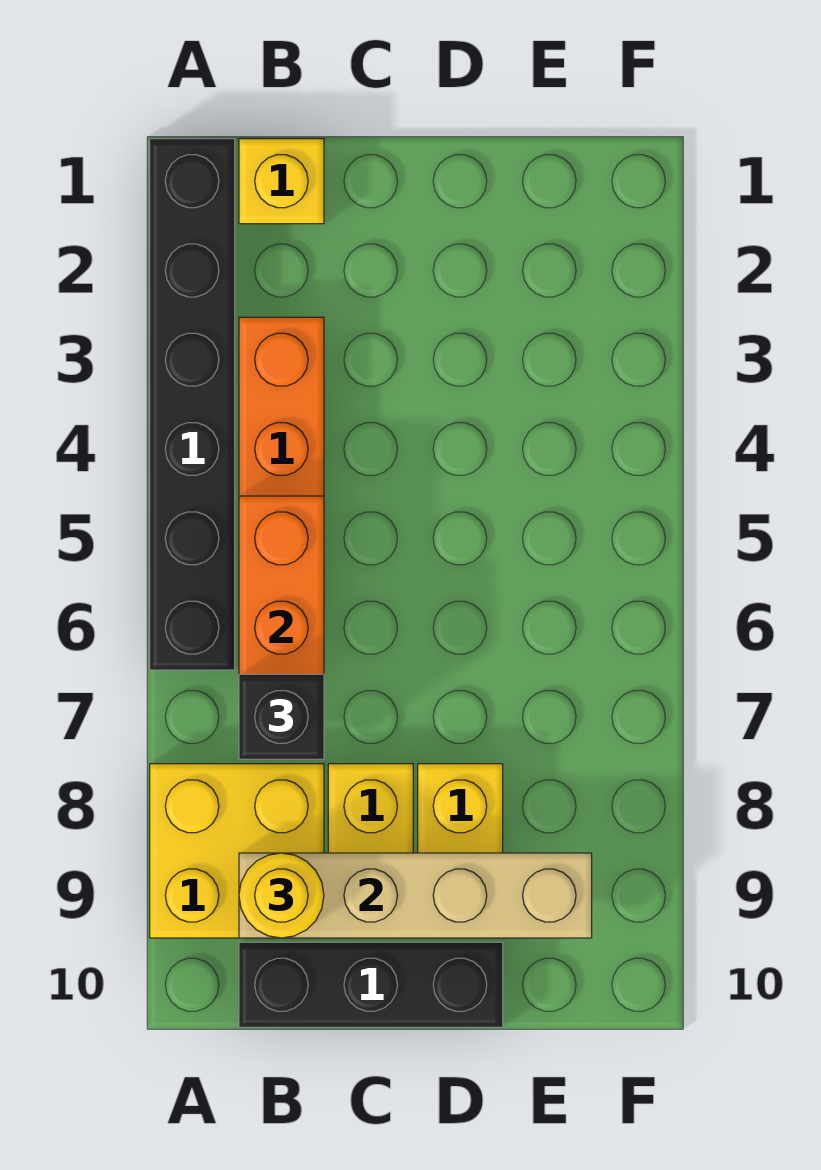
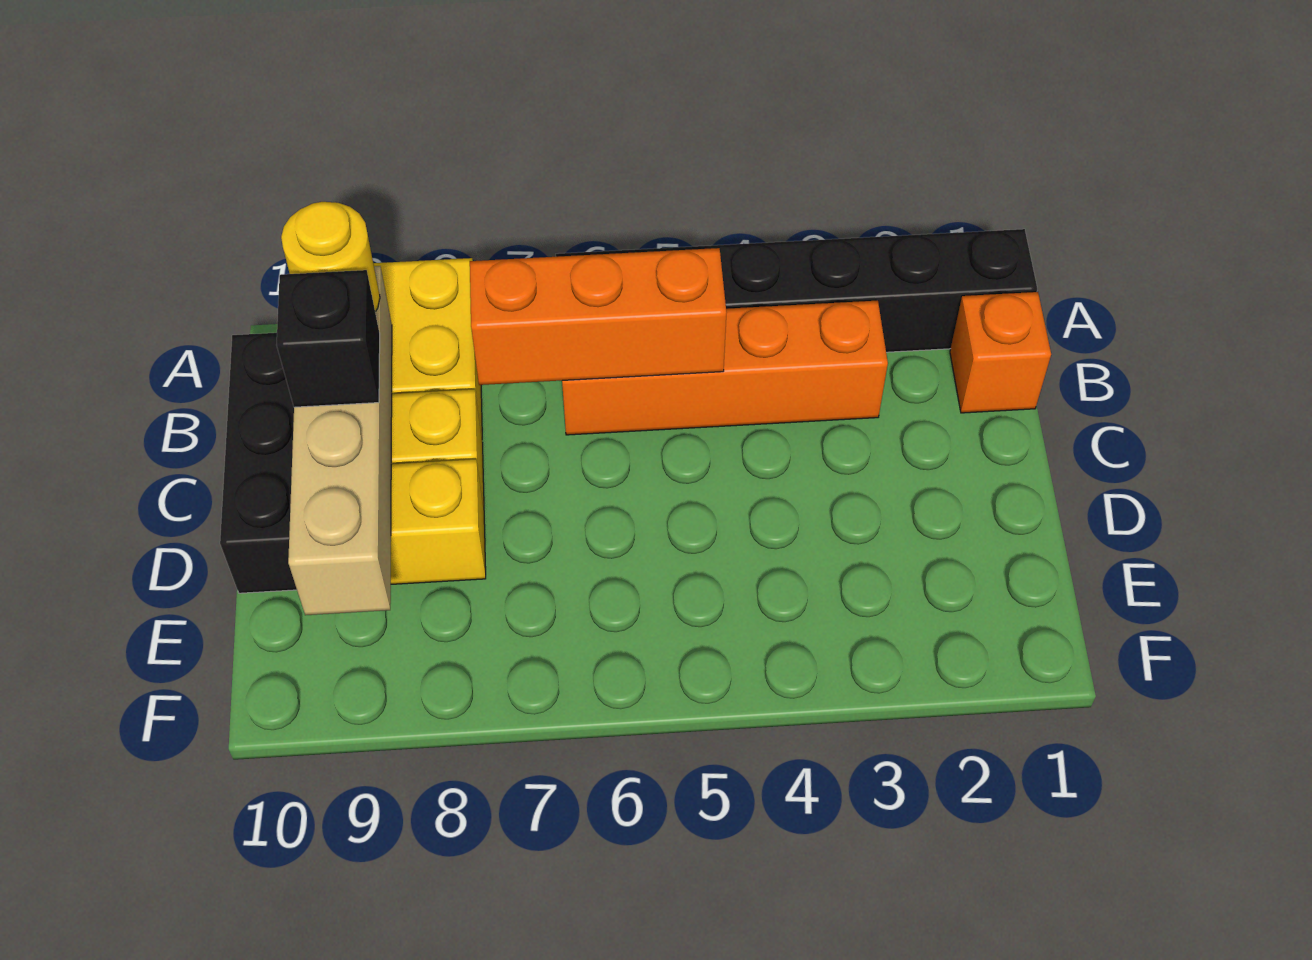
yellow 1x1 brick [239,139,324,224] -> orange 1x1 brick [950,292,1051,413]
black 1x1 brick [239,674,324,759] -> black 1x1 brick moved to [277,270,380,407]

